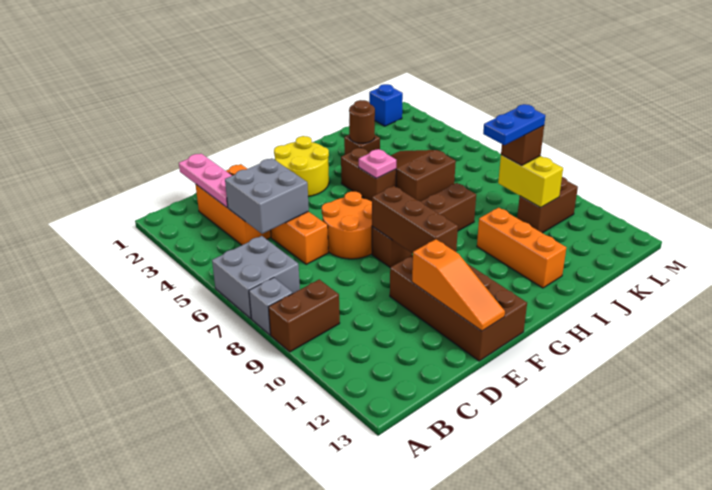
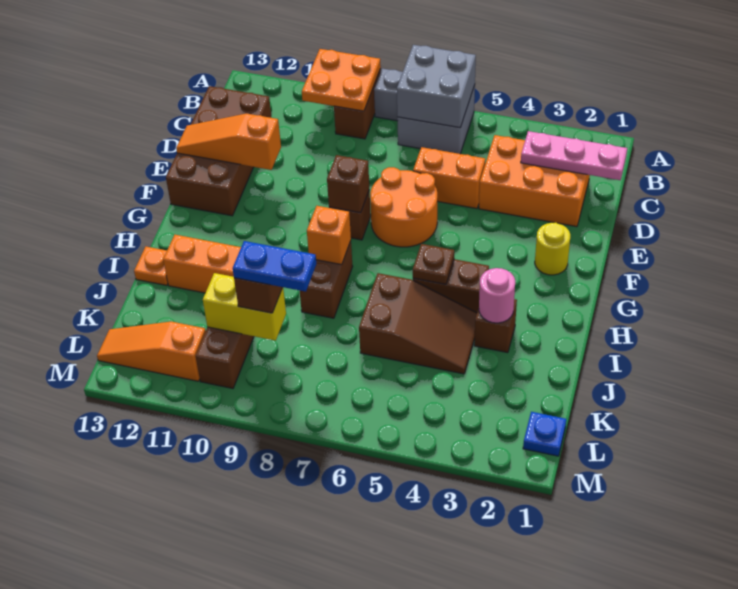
none -> orange 2x2 plate [302,49,381,111]
grey 2x2 brick [225,158,309,234] -> grey 2x2 brick moved to [397,45,476,128]
brown 2x4 brick [390,255,527,361] -> brown 2x4 brick turned to [166,86,271,216]
yellow 2x2 round brick [274,136,329,197] -> yellow 1x1 round brick [535,223,570,275]
brown 1x3 brick [372,186,458,253] -> brown 1x1 brick [327,155,369,213]
pink 1x1 plate [359,149,396,178] -> brown 1x1 plate [413,244,454,284]
none -> orange 1x1 brick [307,206,351,265]
brown 1x1 round brick [349,100,375,143] -> pink 1x1 round brick [479,268,515,323]
none -> orange 1x1 plate [134,247,168,285]
blue 1x2 plate [483,104,545,145] -> blue 1x2 plate turned to [233,241,316,292]
blue 1x1 brick [369,84,403,126] -> blue 1x1 plate [523,412,566,456]
none -> orange 1x3 slope [97,322,206,381]

